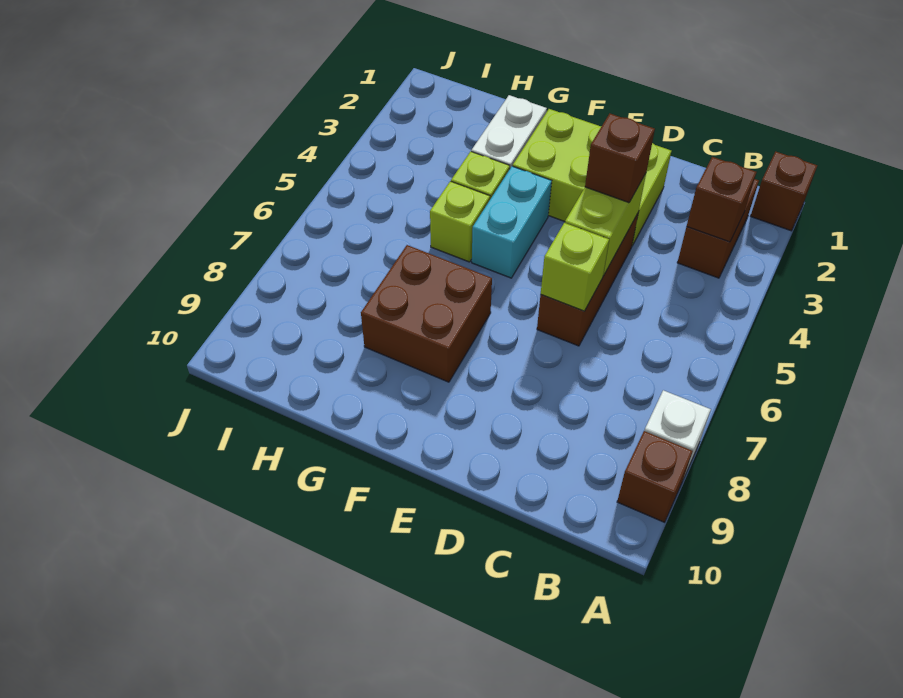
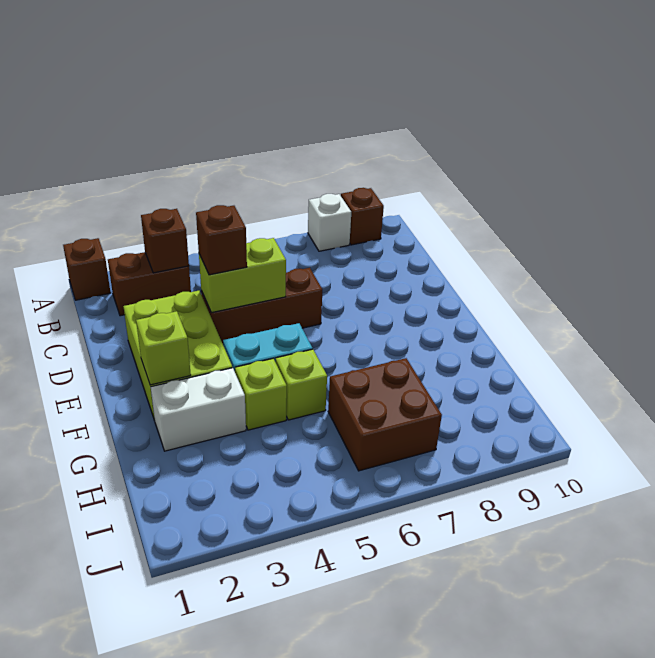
lime 1x1 brick [541,223,609,311] -> lime 1x1 brick moved to [136,311,191,385]
brown 2x2 brick [361,245,492,382] -> brown 2x2 brick moved to [328,358,442,471]

